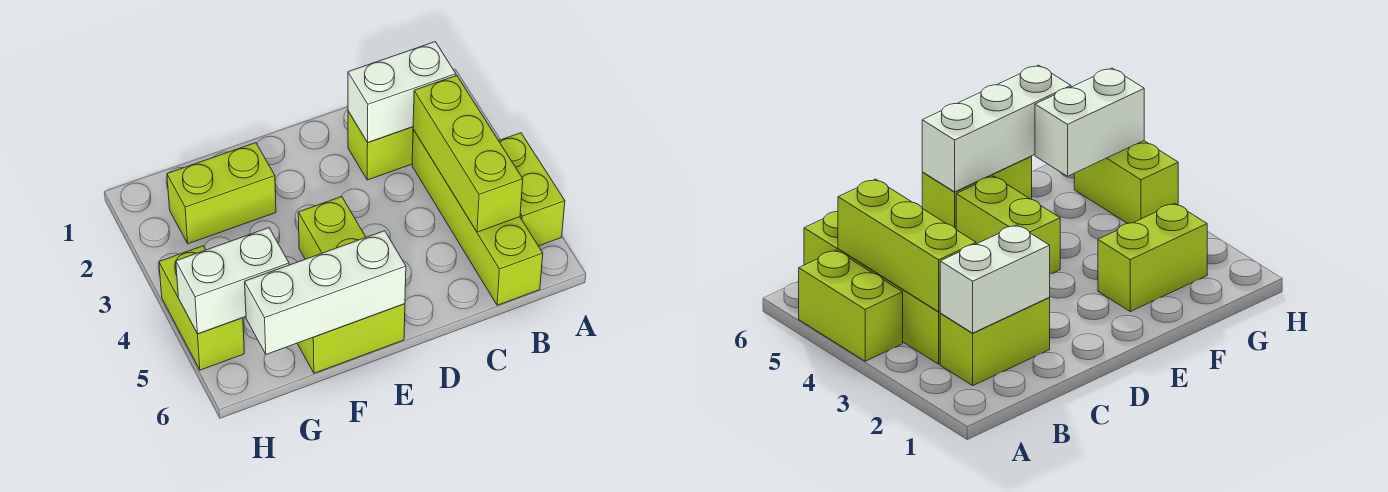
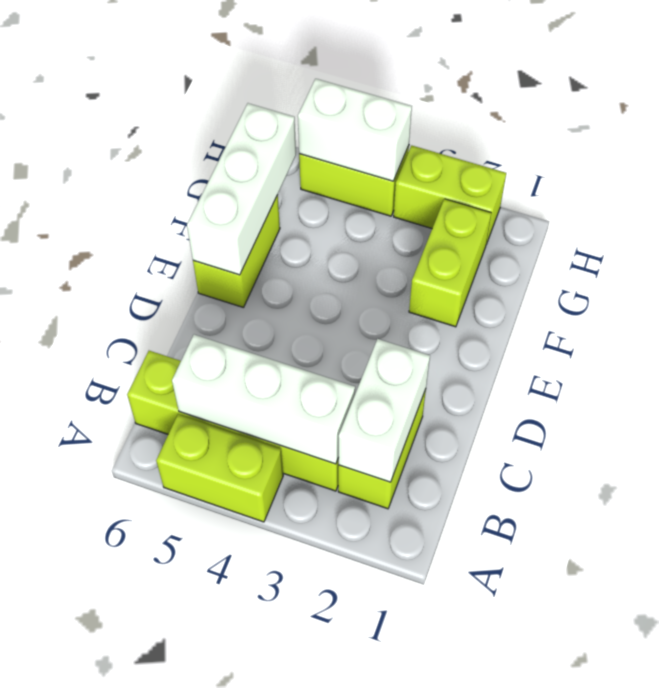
lime 1x3 brick [413,76,523,232] -> white 1x3 brick [172,335,355,464]
lime 1x2 brick [298,197,366,259] -> lime 1x2 brick moved to [394,145,506,244]
white 1x2 brick [176,228,289,334] -> white 1x2 brick turned to [298,79,412,181]

